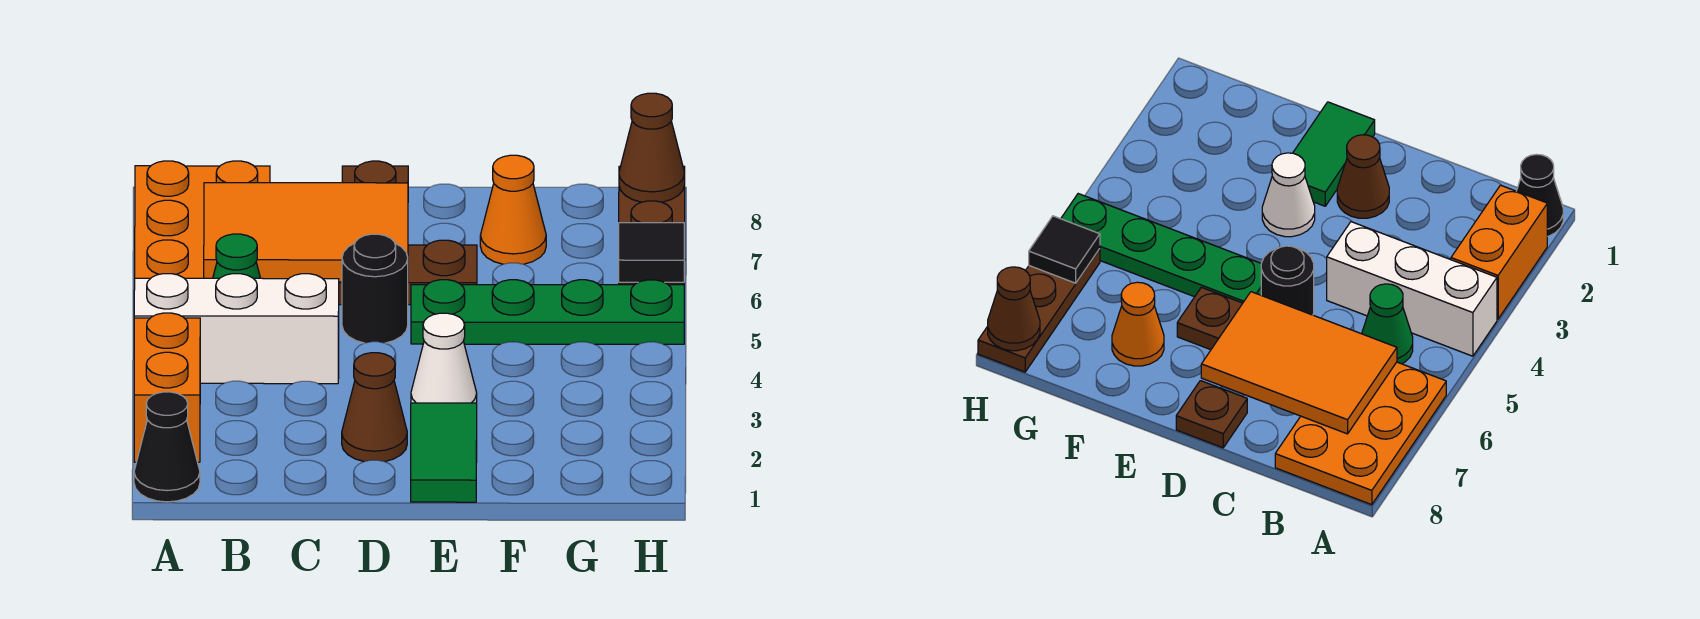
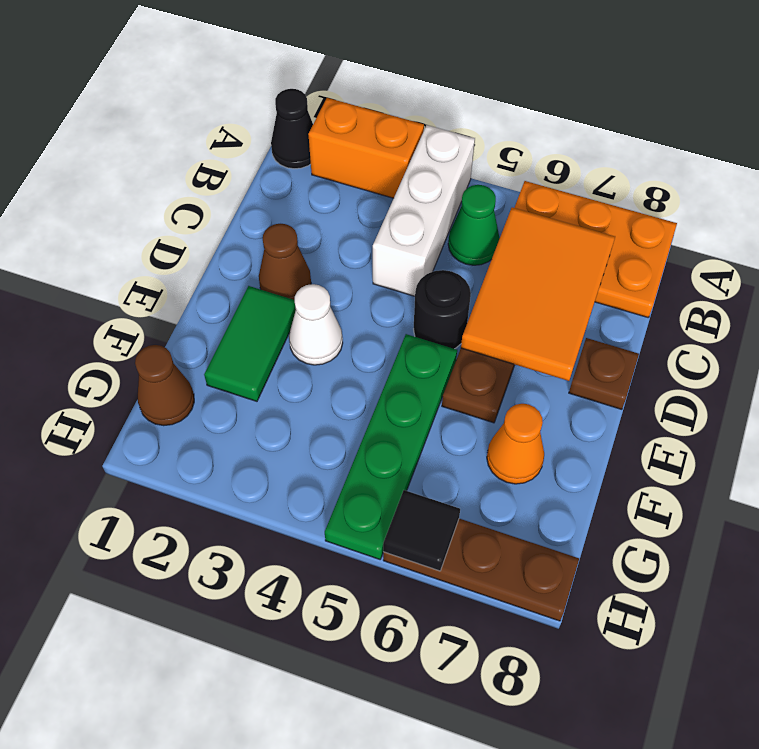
green 1x2 tile [411,403,477,502] -> green 1x2 tile turned to [204,286,296,401]
brown 1x1 cone [619,93,685,202] -> brown 1x1 cone moved to [135,345,194,426]

